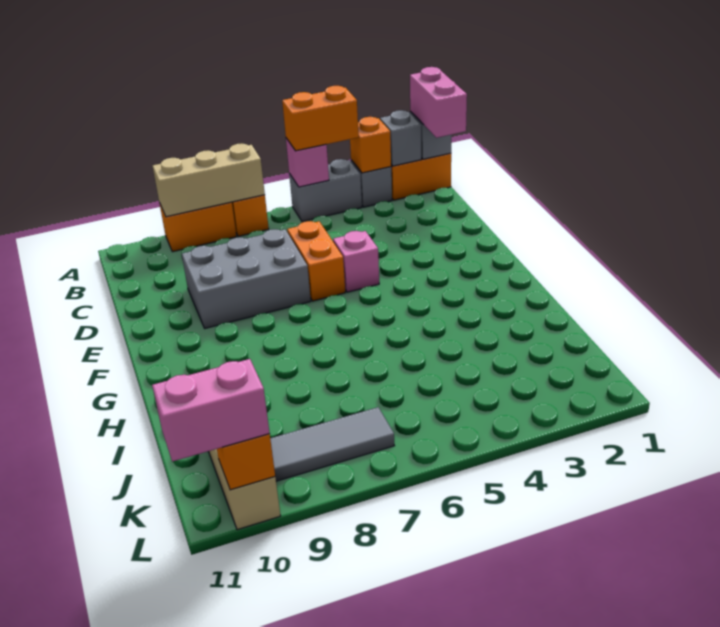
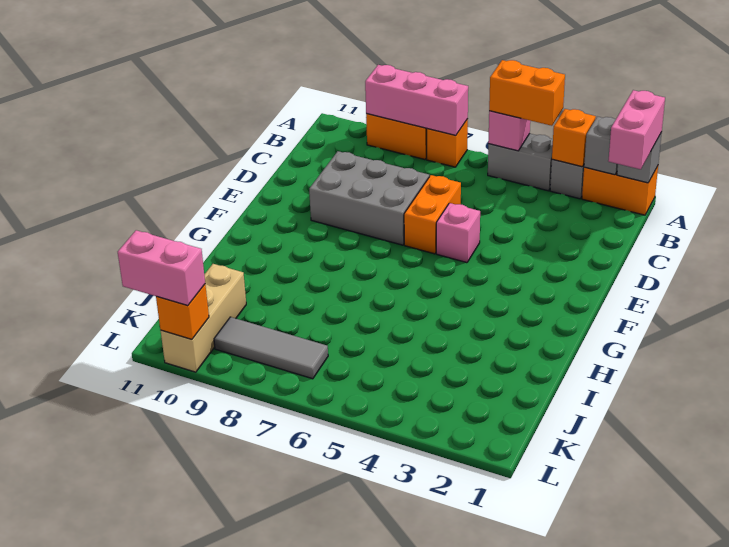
tan 1x3 brick [153,143,265,217] -> pink 1x3 brick [365,65,468,136]

